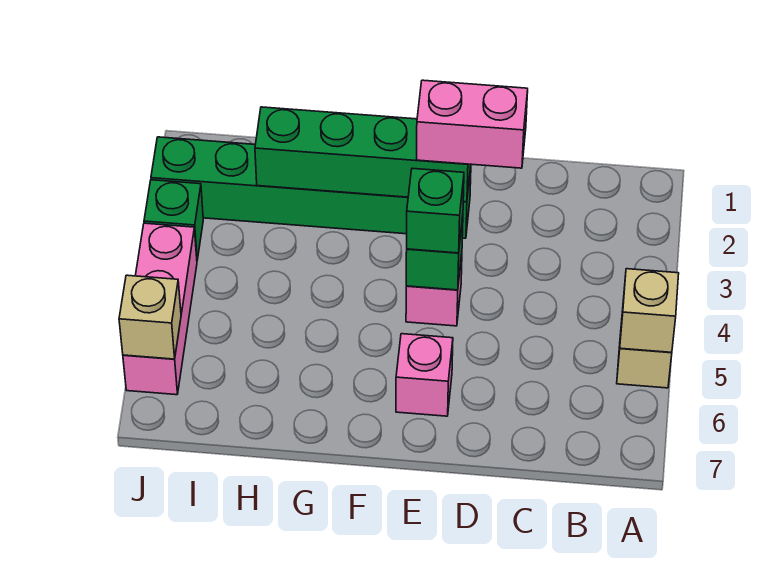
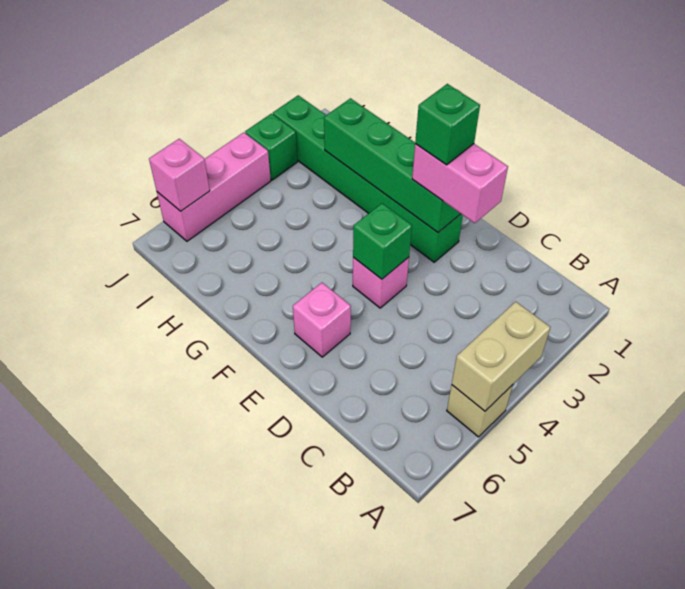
tan 1x1 brick [620,269,679,352] -> tan 1x2 brick [452,302,550,411]
green 1x1 brick [407,168,464,253] -> green 1x1 brick moved to [415,84,480,165]
tan 1x1 brick [119,275,181,359] -> pink 1x1 brick [149,139,210,211]

